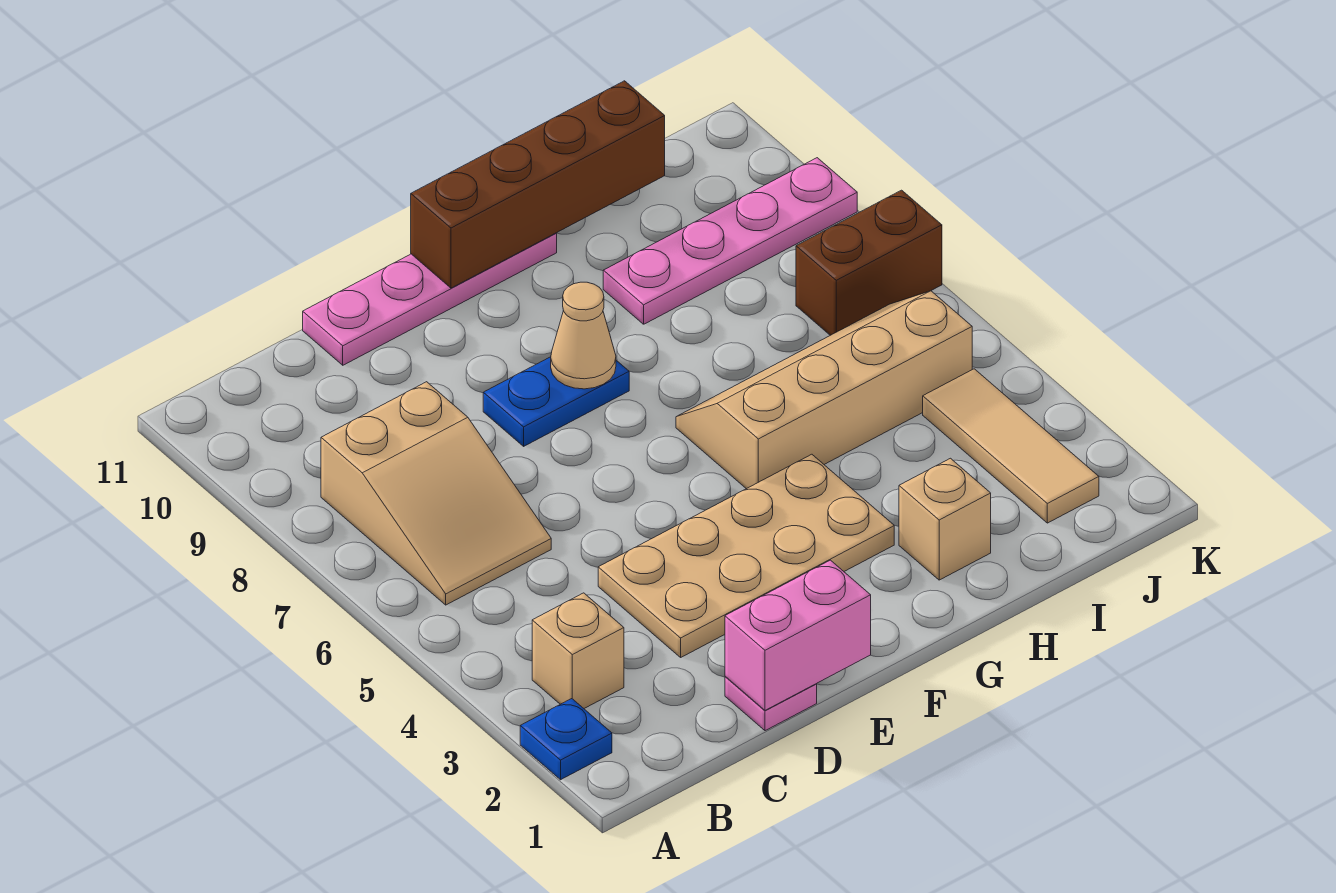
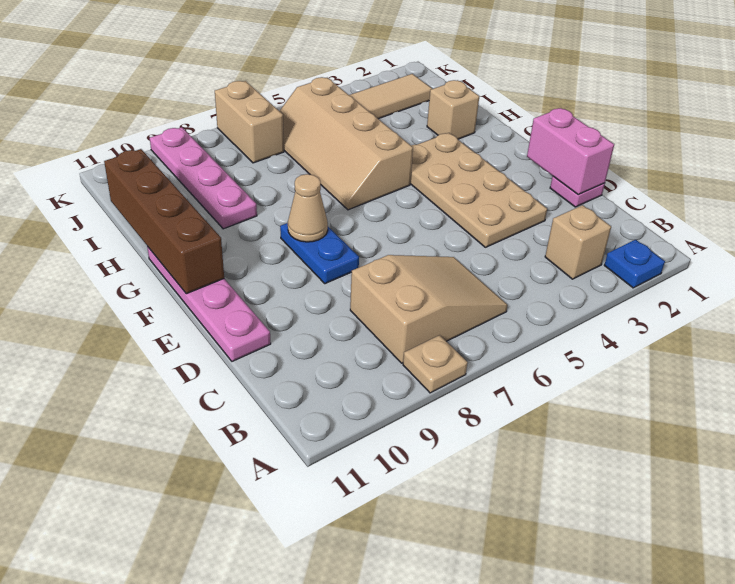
none -> tan 1x1 plate [403,335,468,393]
brown 1x2 brick [796,190,942,335] -> tan 1x2 brick [215,81,284,163]

